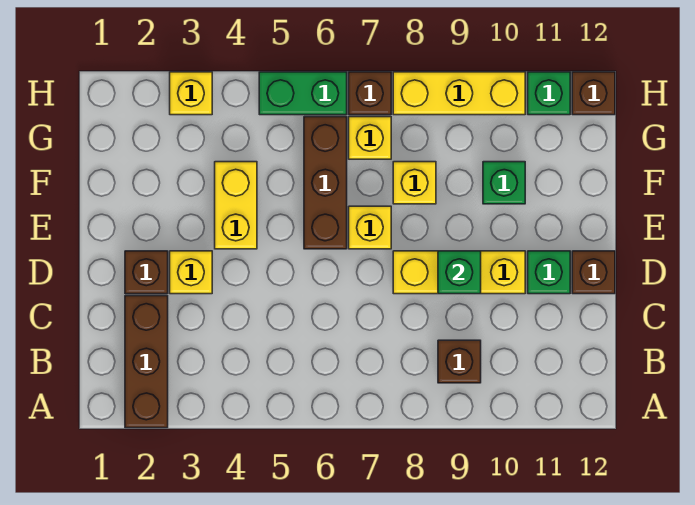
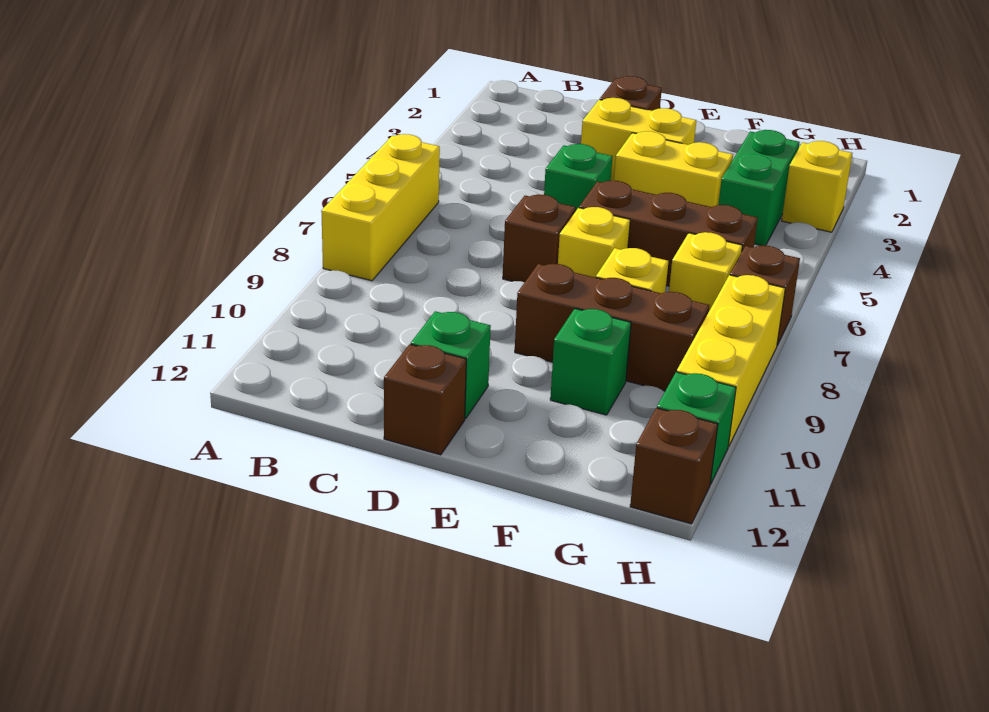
brown 1x3 brick [125,296,168,428] -> brown 1x3 brick moved to [515,264,709,391]
brown 1x1 brick [438,340,481,383] -> brown 1x1 brick moved to [503,195,576,282]
yellow 1x1 brick [170,251,212,294] -> yellow 1x2 brick [581,98,696,181]
yellow 1x3 brick [393,251,525,294] -> yellow 1x3 brick moved to [321,134,440,281]
green 1x1 brick [438,251,481,294] -> green 1x1 brick moved to [544,144,613,210]
green 1x2 brick [259,72,347,115] -> green 1x2 brick moved to [718,130,800,246]

